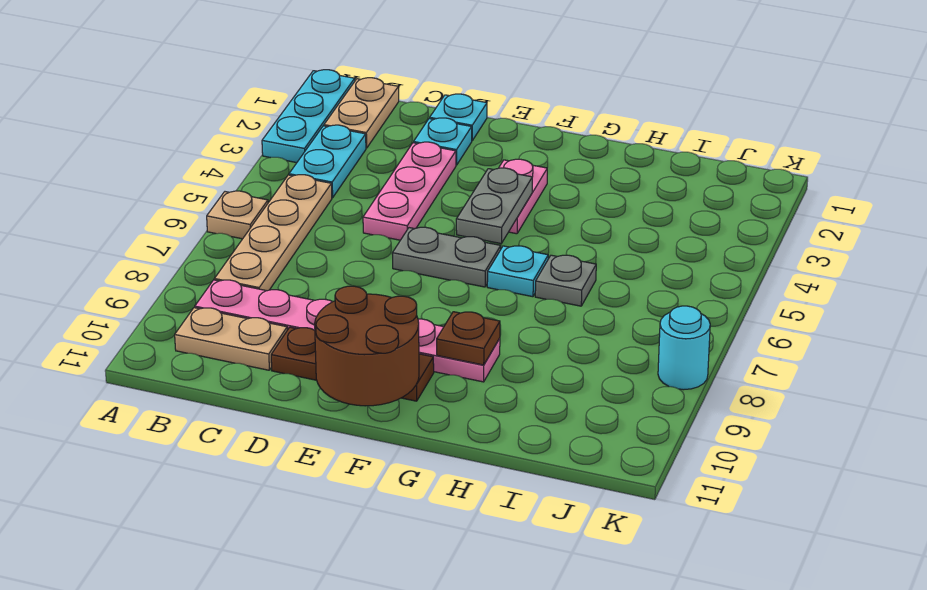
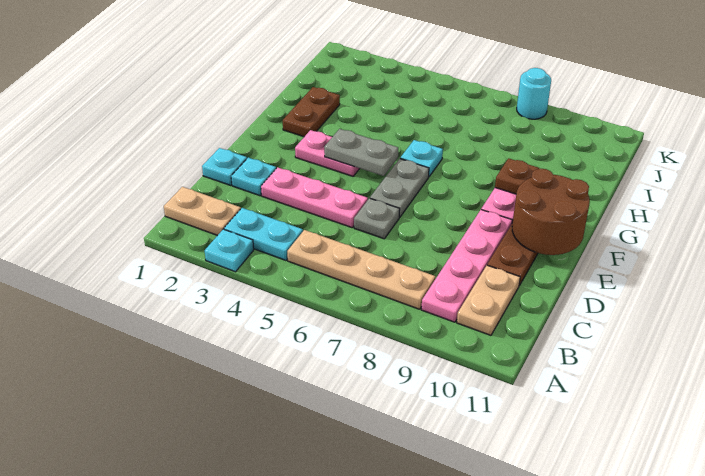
cyan 1x3 plate [262,70,355,163] -> cyan 1x1 plate [205,229,254,272]
tan 1x1 plate [207,191,268,239] -> none
none -> brown 1x2 plate [283,87,340,137]
grey 1x1 plate [535,255,596,306] -> grey 1x1 plate moved to [354,198,400,239]

